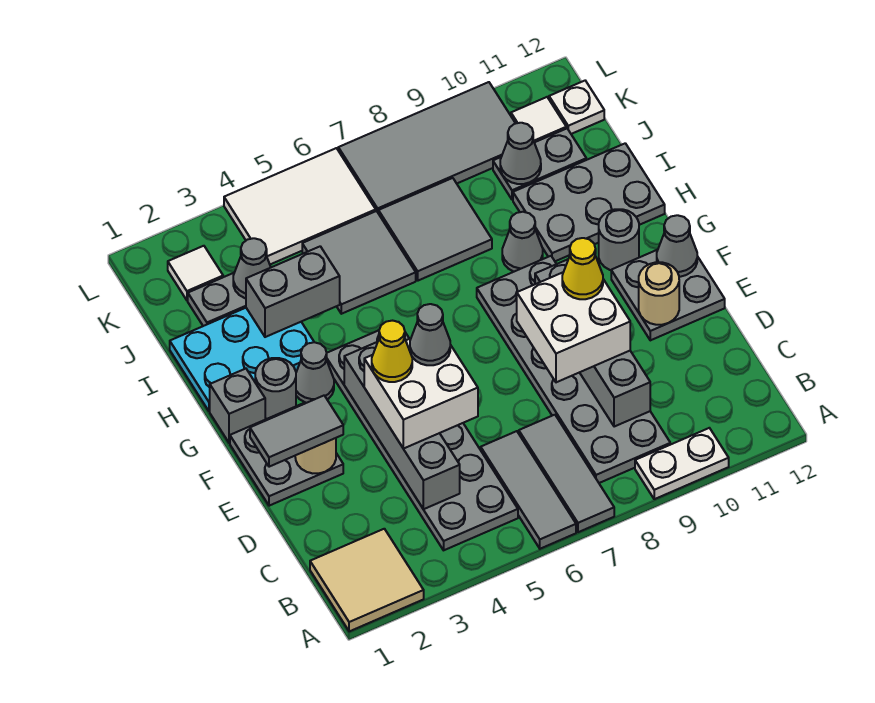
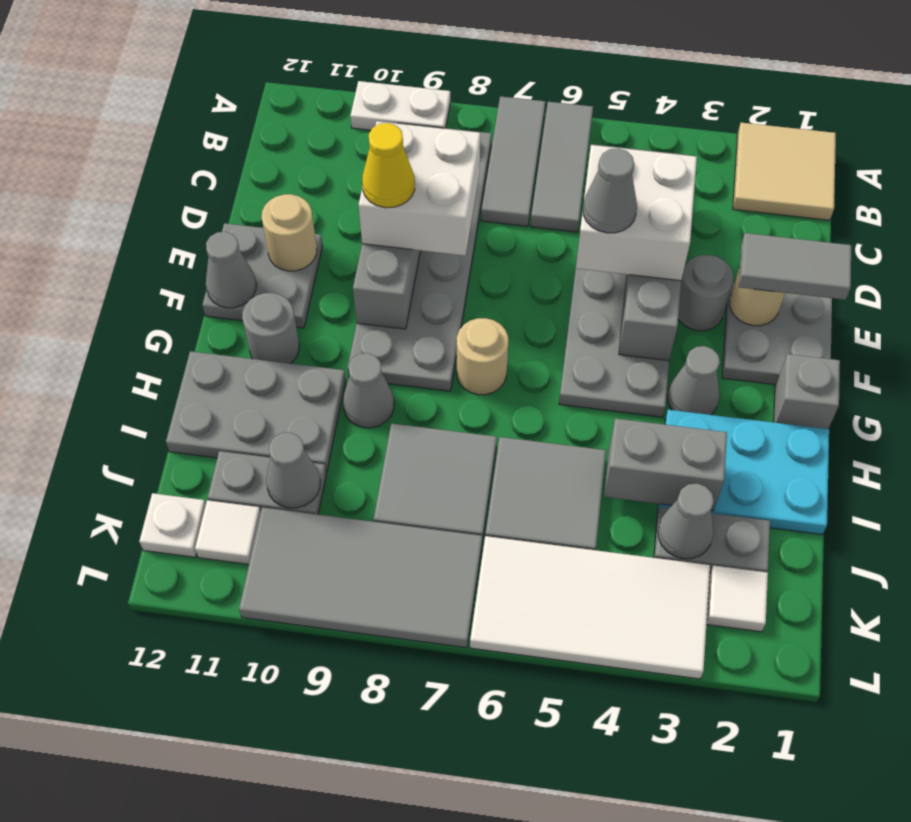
yellow 1x1 cone [372,321,412,382] -> none
grey 1x1 round brick [255,358,296,419] -> grey 1x1 round brick moved to [678,255,734,331]
none -> tan 1x1 round brick [457,318,508,395]
white 2x3 tile [224,148,376,264] -> white 2x4 tile [470,536,710,679]

